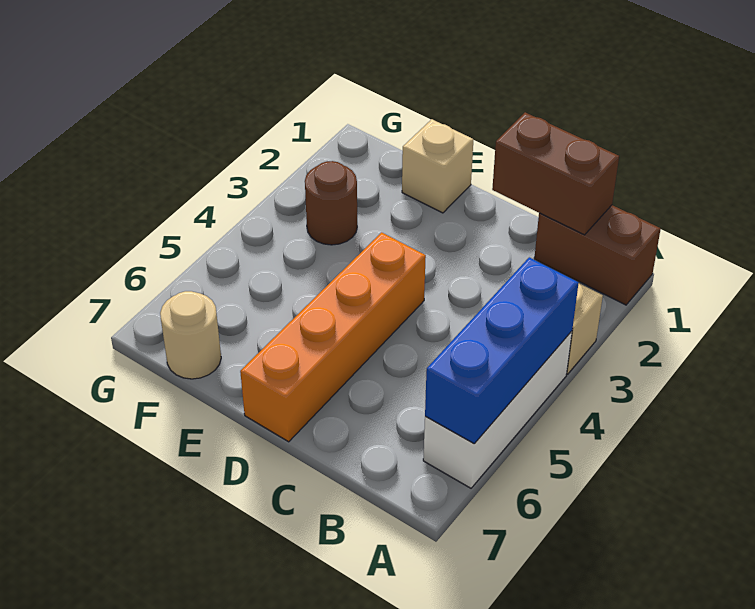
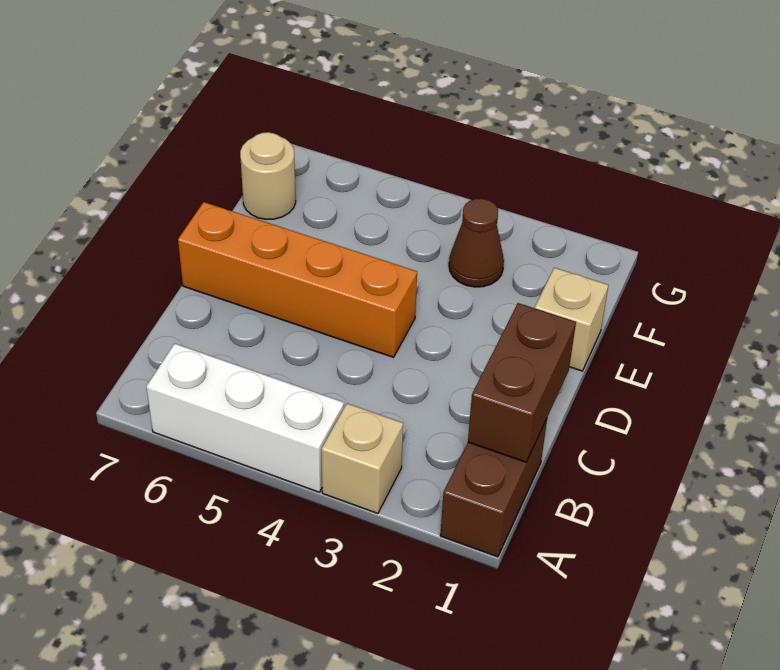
blue 1x3 brick [425,257,579,444] -> none
brown 1x1 round brick [305,161,357,245] -> brown 1x1 cone [449,198,504,287]

